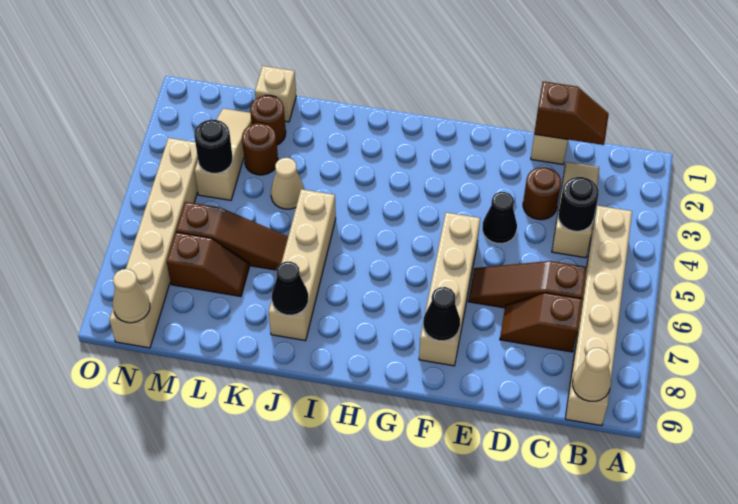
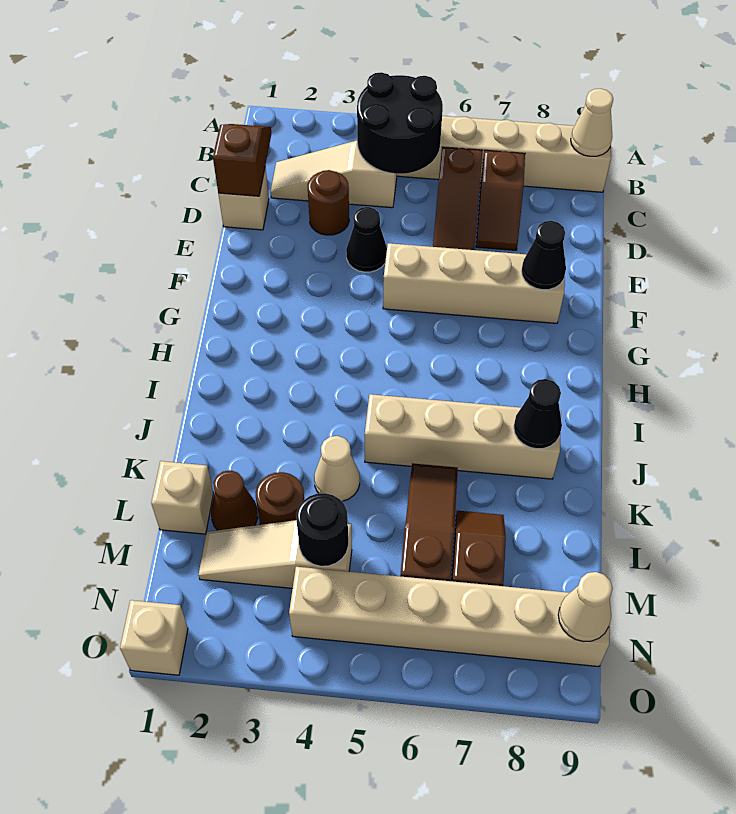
black 1x1 round brick [558,177,599,231] -> black 2x2 round brick [357,72,443,174]
brown 1x1 round brick [250,95,286,145] -> brown 1x1 cone [211,470,258,530]
none -> tan 1x1 brick [120,600,188,675]

